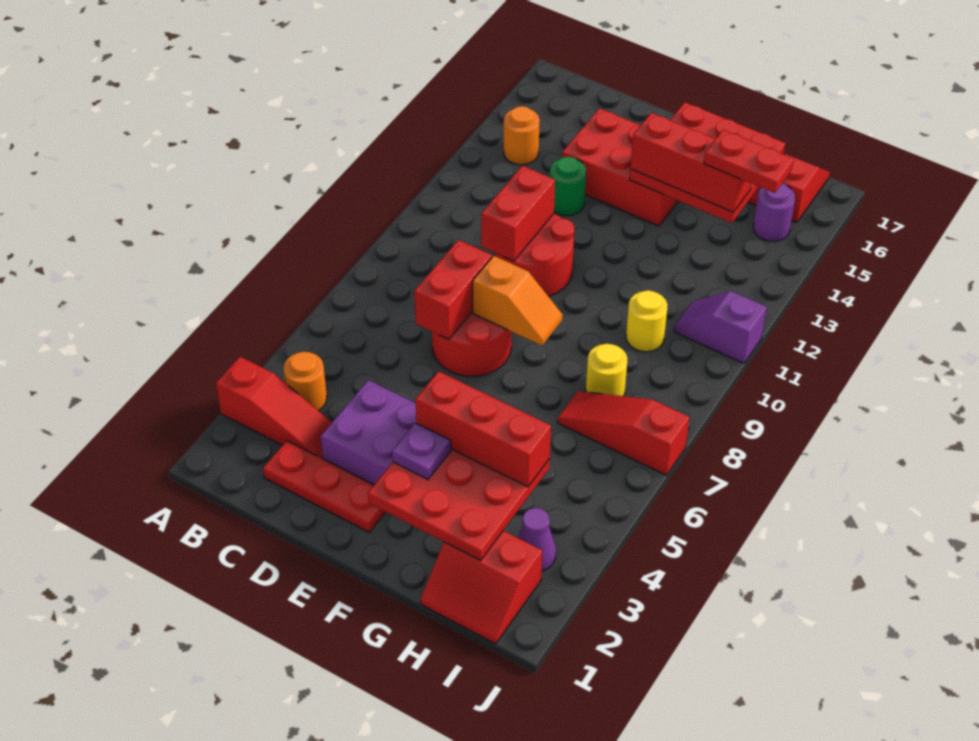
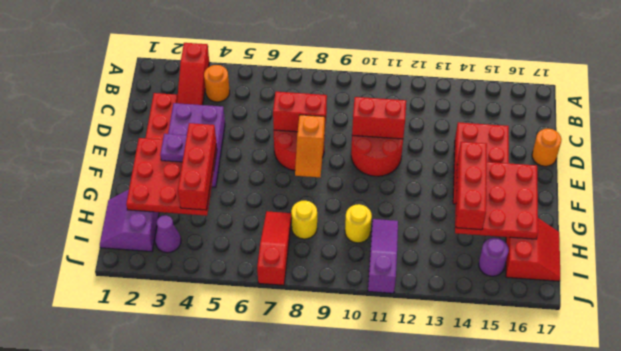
orange 1x1 round brick [504,106,540,165] -> orange 1x1 round brick moved to [532,129,562,166]
green 1x1 round brick [549,156,586,216] -> none
red 2x2 slope [420,531,542,644] -> purple 2x2 slope [100,190,159,252]
red 1x2 plate [704,130,794,193] -> none
purple 1x2 slope [674,291,767,363] -> purple 1x3 slope [368,219,398,293]

